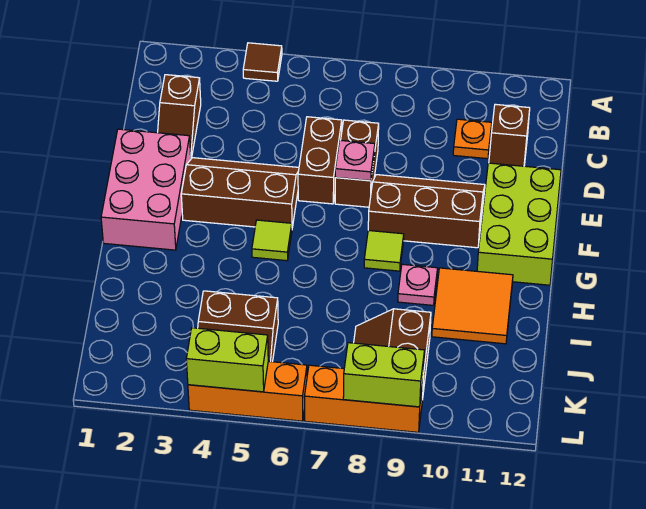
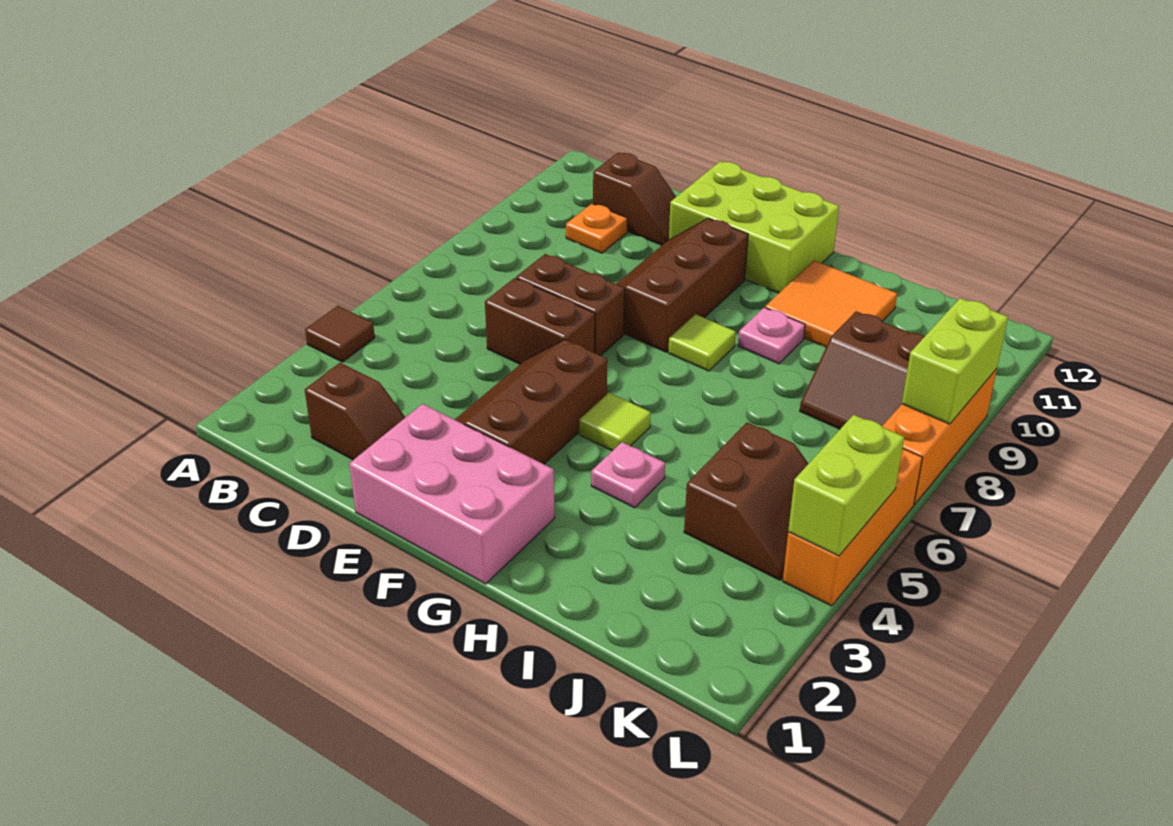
pink 1x1 plate [335,140,375,181] -> pink 1x1 plate moved to [591,442,665,508]

